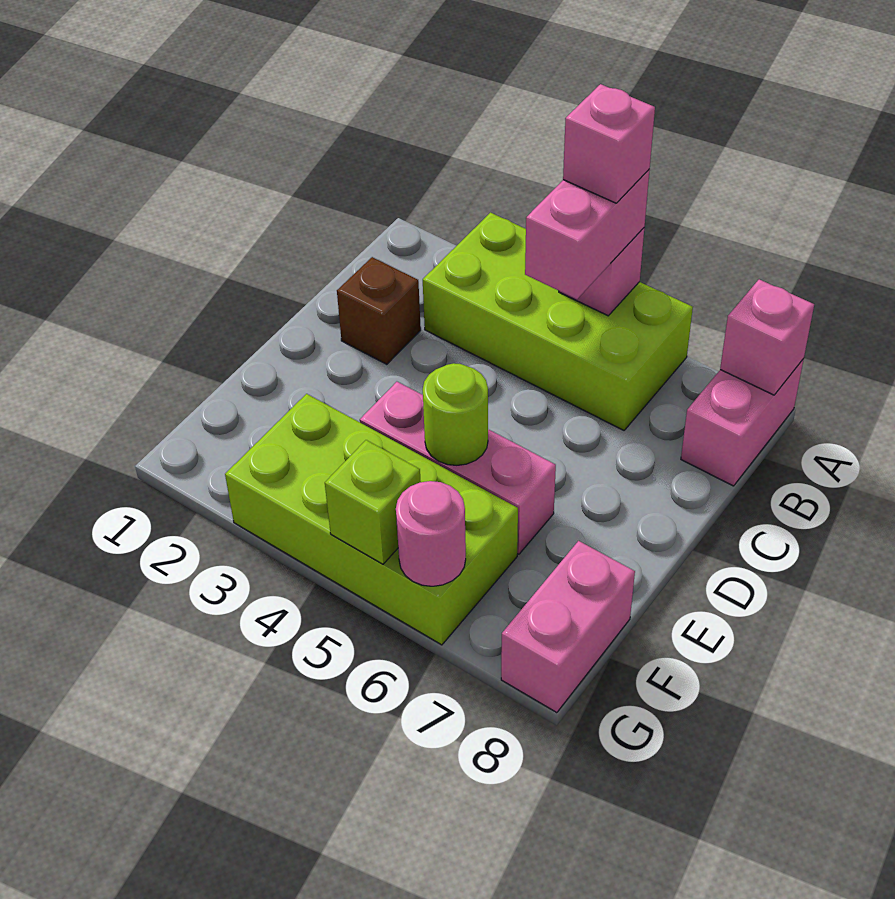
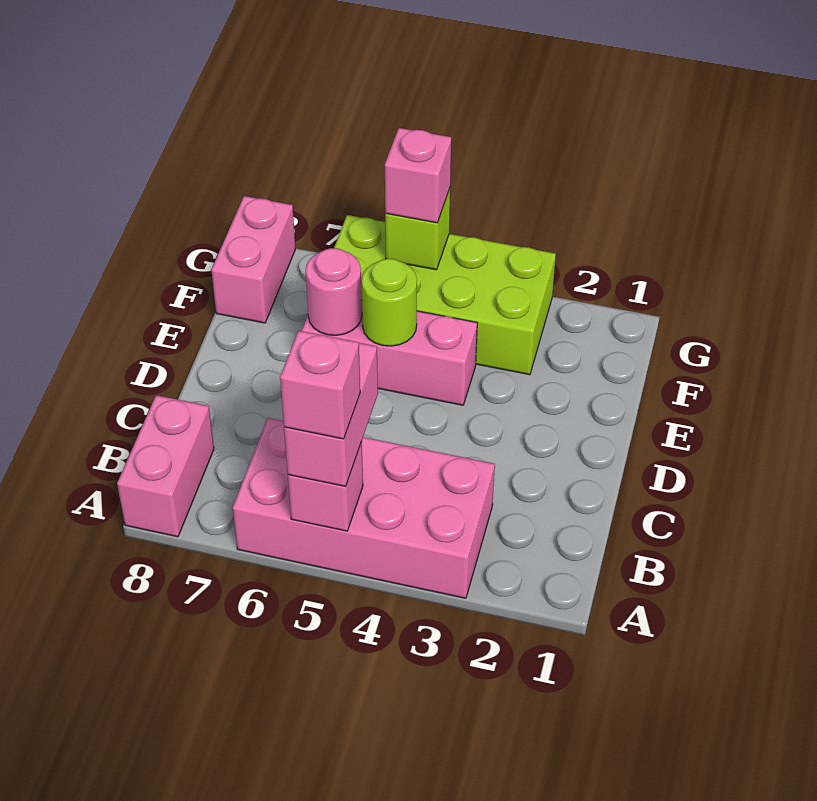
lime 2x4 brick [423,213,693,430] -> pink 2x4 brick [233,418,495,598]
pink 1x1 brick [720,279,814,395] -> pink 1x1 brick moved to [385,128,451,223]
brown 1x1 brick [337,257,421,364] -> none
pink 1x1 round brick [396,481,466,586] -> pink 1x1 round brick moved to [306,248,362,335]

